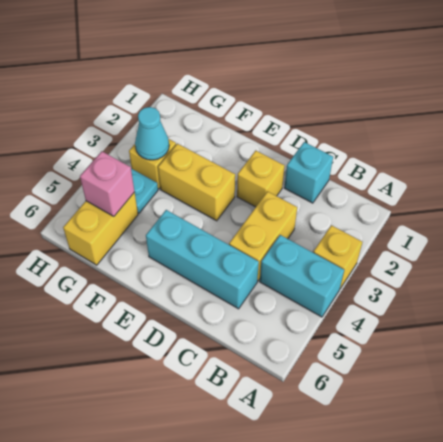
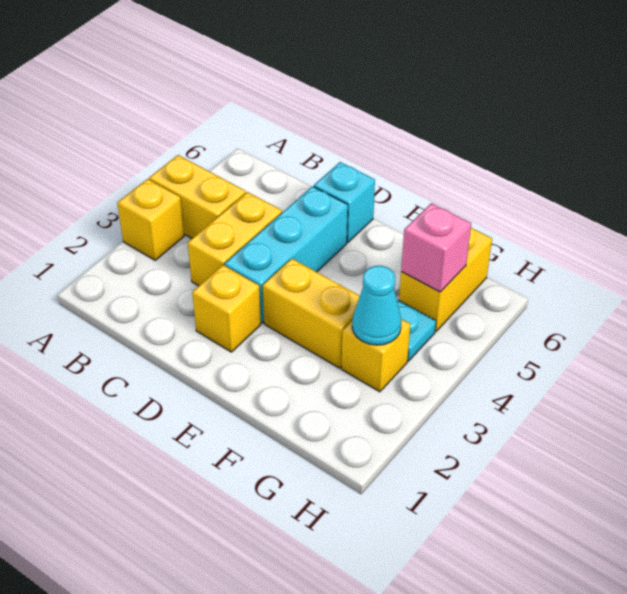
cyan 1x2 brick [260,235,344,317] -> yellow 1x2 brick [149,155,246,238]
cyan 1x1 brick [284,142,333,203] -> cyan 1x1 brick moved to [314,162,375,242]
cyan 1x3 brick [146,210,259,309] -> cyan 1x3 brick turned to [225,186,348,323]

